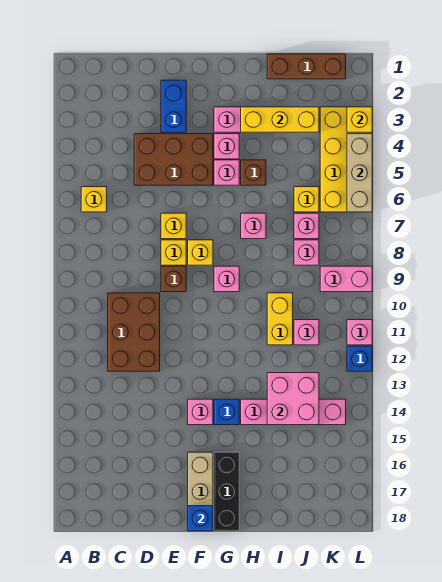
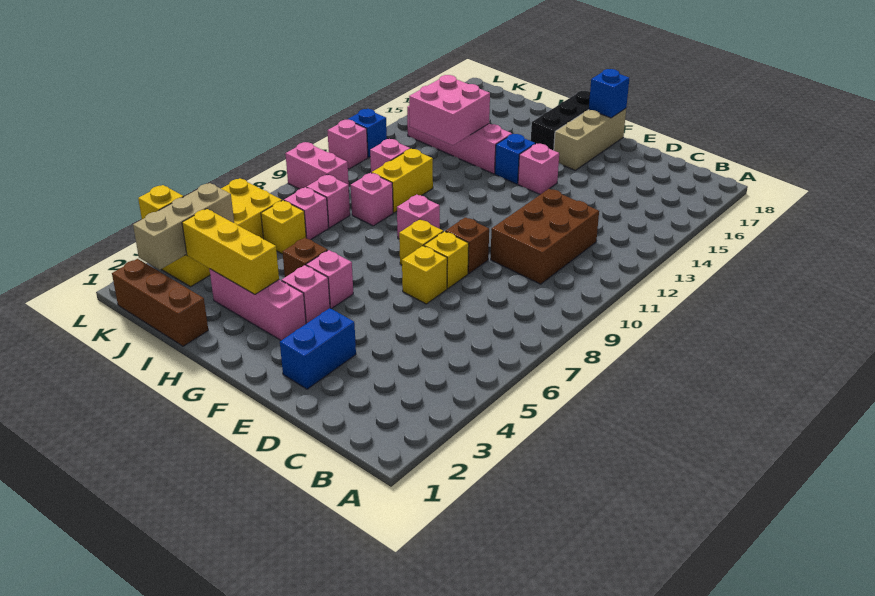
yellow 1x1 brick [81,187,107,212] -> none
brown 2x3 brick [134,134,213,185] -> none
pink 1x1 brick [241,213,266,239] -> pink 1x1 brick moved to [351,173,393,226]
tan 1x3 brick [347,134,372,212] -> tan 1x3 brick moved to [133,183,234,270]

